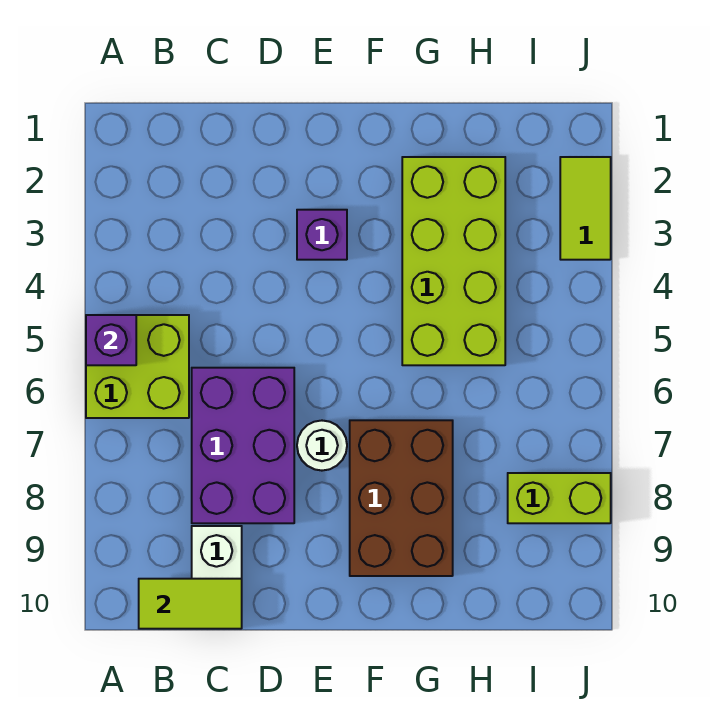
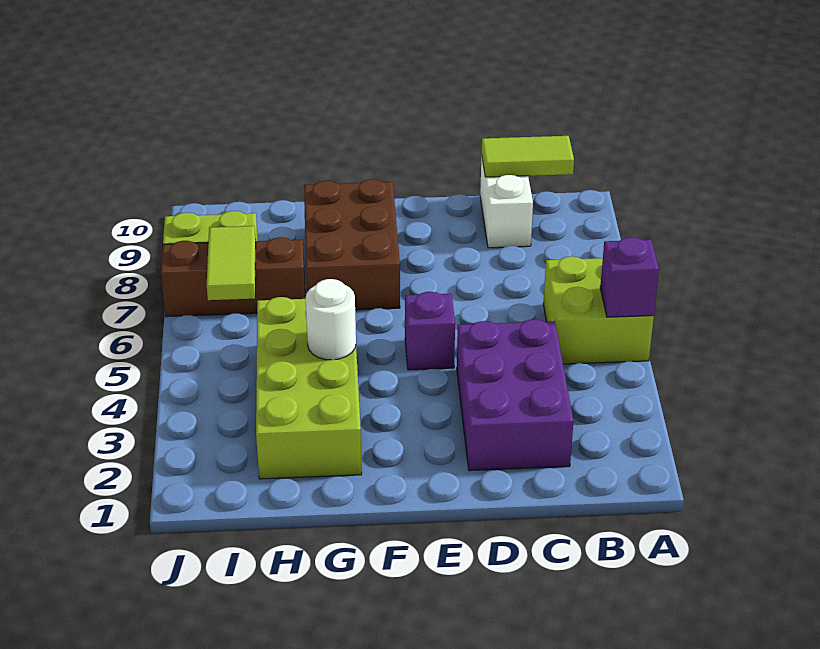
purple 2x3 brick [192,368,294,523] -> purple 2x3 brick moved to [457,319,573,471]
purple 1x1 brick [297,210,347,260] -> purple 1x1 brick moved to [405,292,455,370]
white 1x1 round brick [297,421,347,471] -> white 1x1 round brick moved to [305,279,356,360]
none -> brown 1x3 brick [161,237,305,317]
lime 1x2 tile [560,157,611,260] -> lime 1x2 tile moved to [207,226,256,300]

